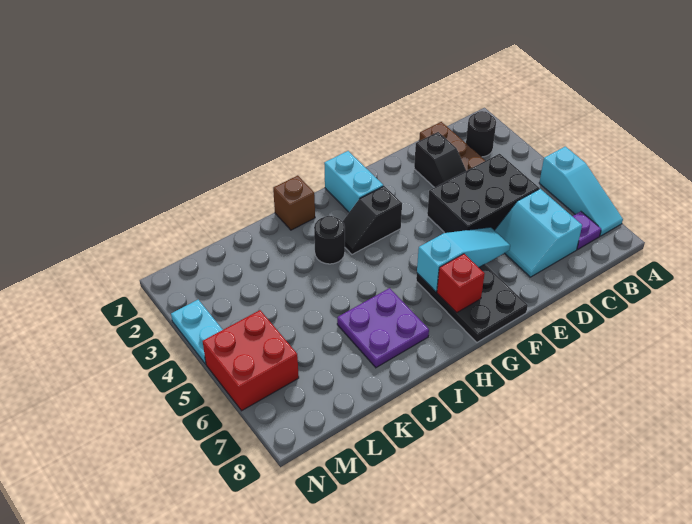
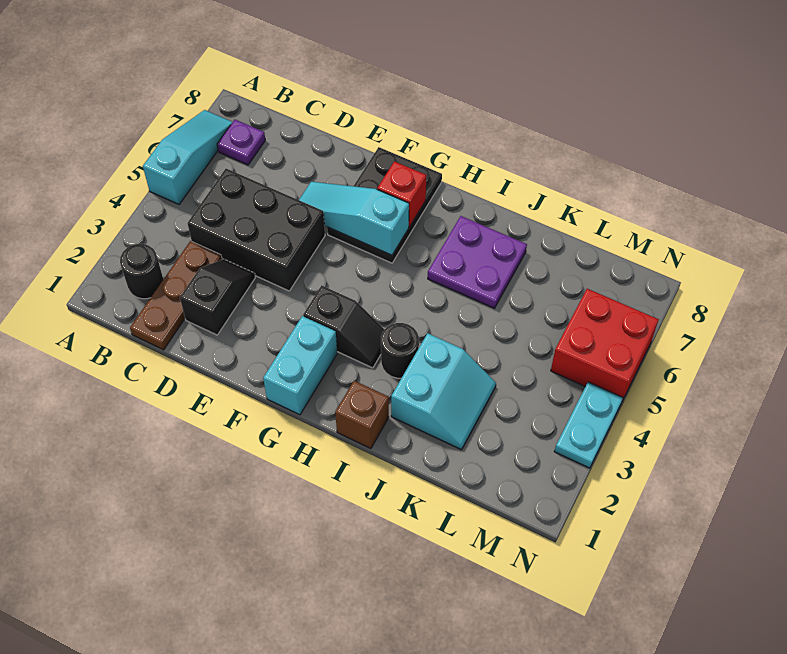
cyan 2x2 slope [494,189,582,277] -> cyan 2x2 slope moved to [391,333,496,450]

